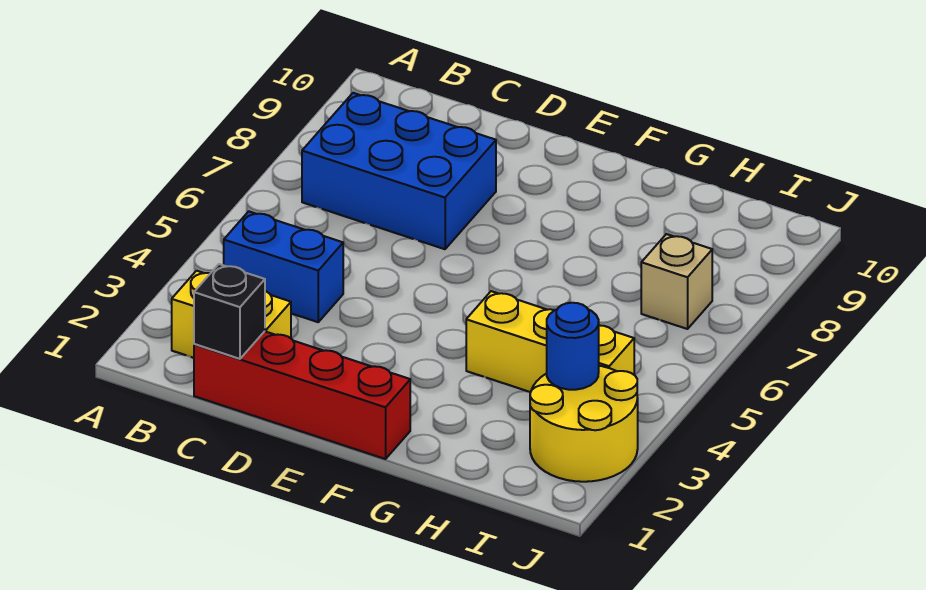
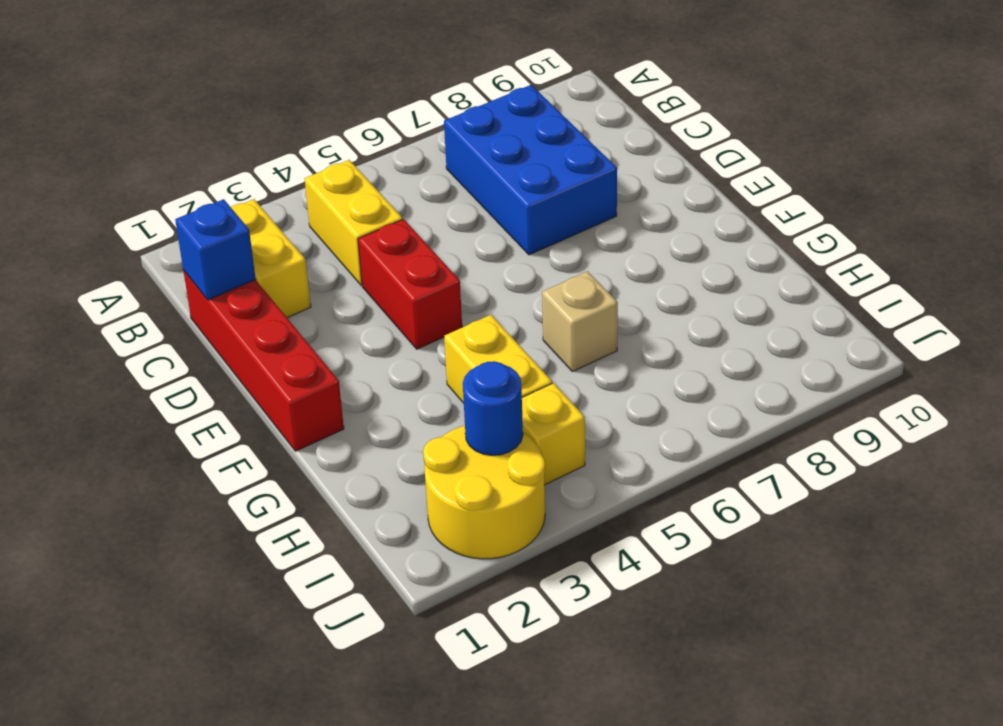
blue 1x2 brick [224,211,343,322] -> yellow 1x2 brick [305,160,403,285]
black 1x1 brick [194,264,265,359] -> blue 1x1 brick [175,199,256,300]
none -> red 1x2 brick [358,219,462,349]
tan 1x1 brick [641,234,712,329] -> tan 1x1 brick moved to [542,271,618,372]

